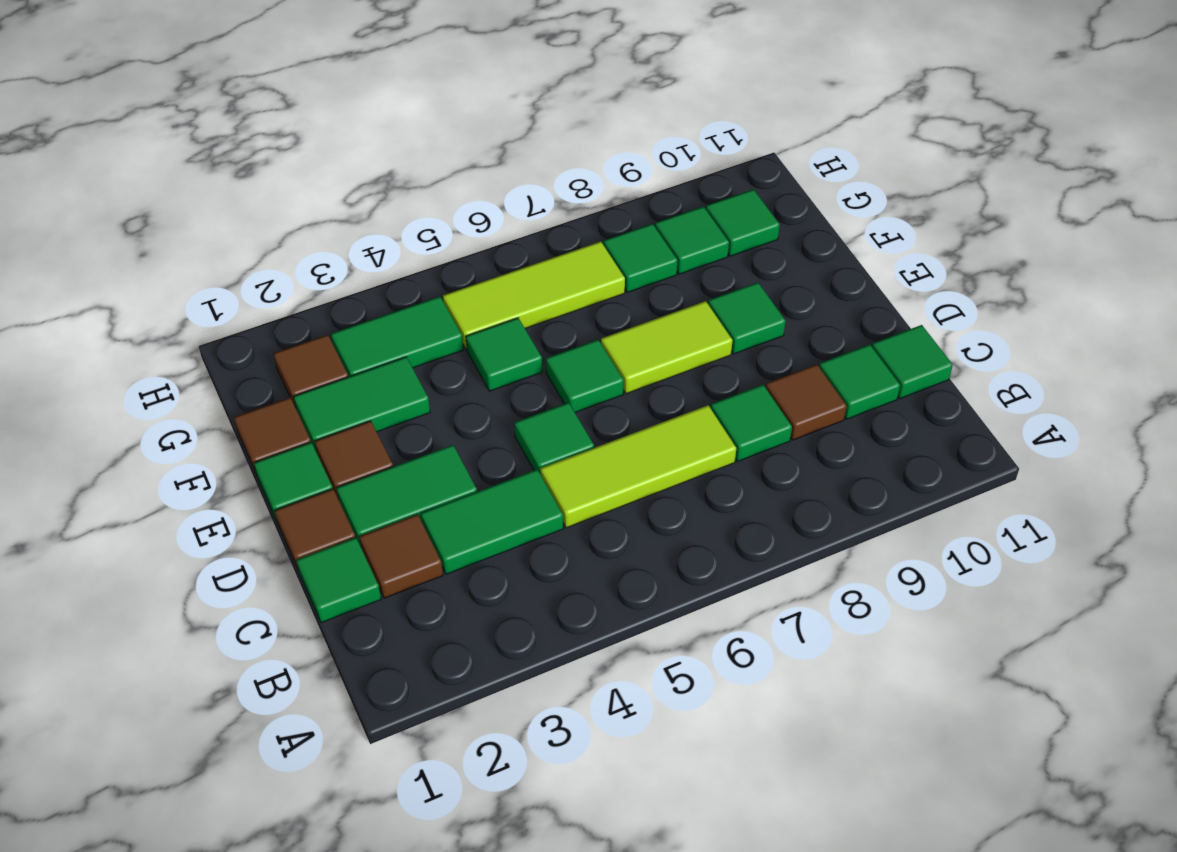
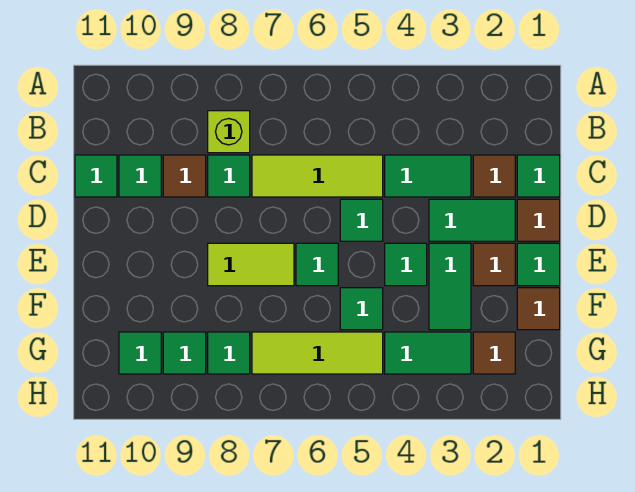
none -> lime 1x1 brick [208,111,250,153]
green 1x1 tile [708,283,785,354] -> green 1x1 tile moved to [385,243,427,286]
green 1x2 tile [293,357,430,452] -> green 1x2 tile turned to [429,243,471,330]

